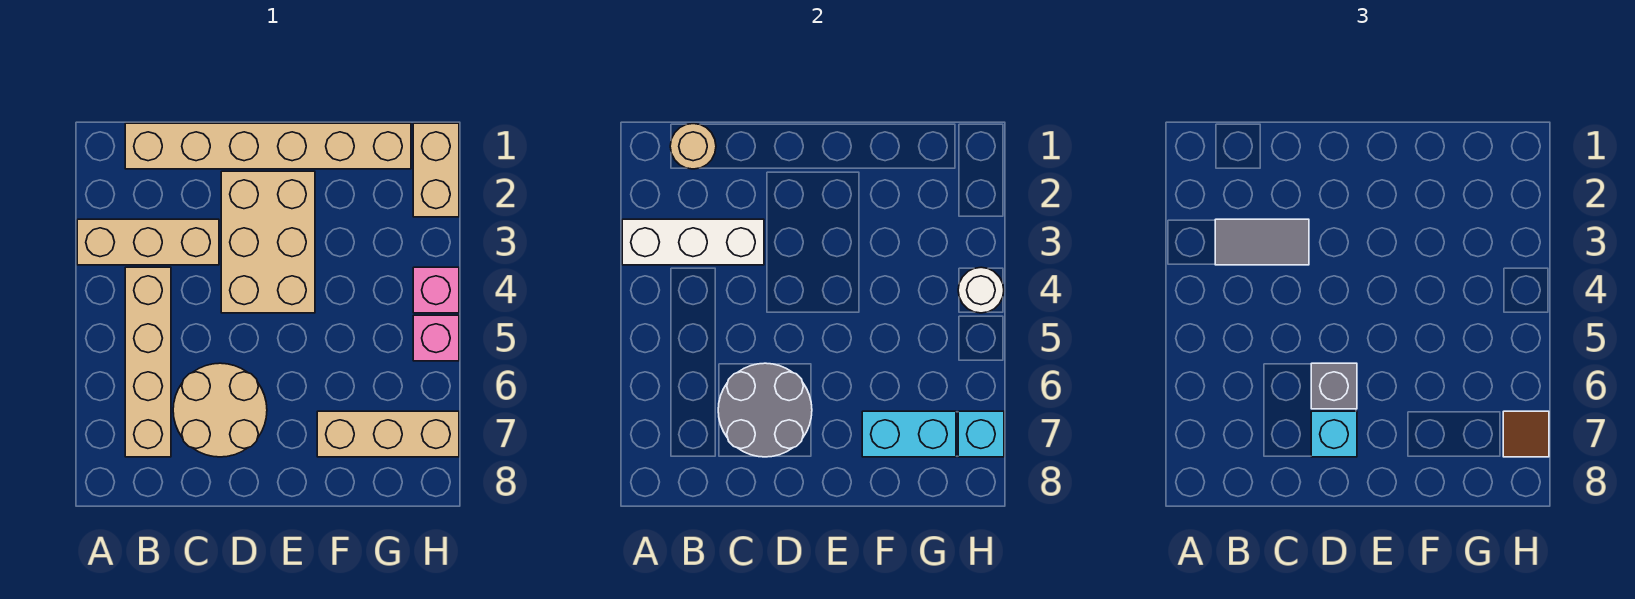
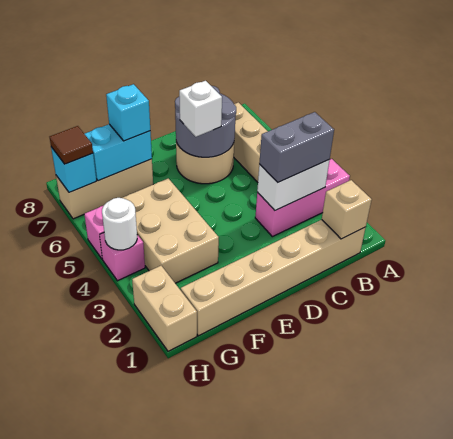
tan 1x3 brick [77,219,219,265] -> pink 1x3 brick [255,159,350,237]
white 1x3 brick [622,219,764,265] -> white 1x2 brick [257,159,330,210]
tan 1x1 round brick [670,124,716,169] -> tan 1x1 brick [322,180,372,239]
grey 1x2 tile [1215,219,1309,265] -> grey 1x2 brick [259,112,334,182]
tan 2x3 brick [221,171,315,313] -> tan 2x3 brick moved to [123,178,219,283]
grey 1x1 brick [1311,363,1357,409] -> white 1x1 brick [179,81,222,137]
cyan 1x1 brick [1311,411,1357,457] -> cyan 1x1 brick moved to [106,84,150,141]

